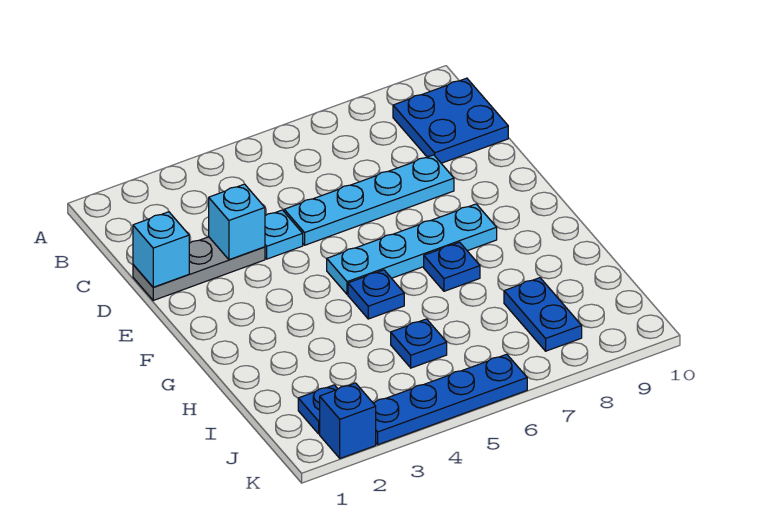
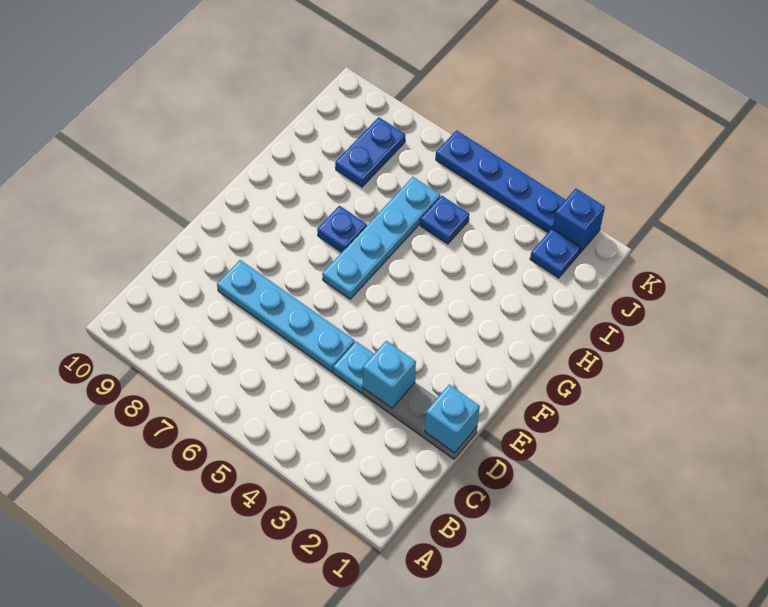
blue 2x2 plate [393,78,508,163] -> none
cyan 1x4 plate [327,204,497,294] -> cyan 1x4 plate turned to [322,177,440,299]
blue 1x1 plate [348,270,404,319] -> none

